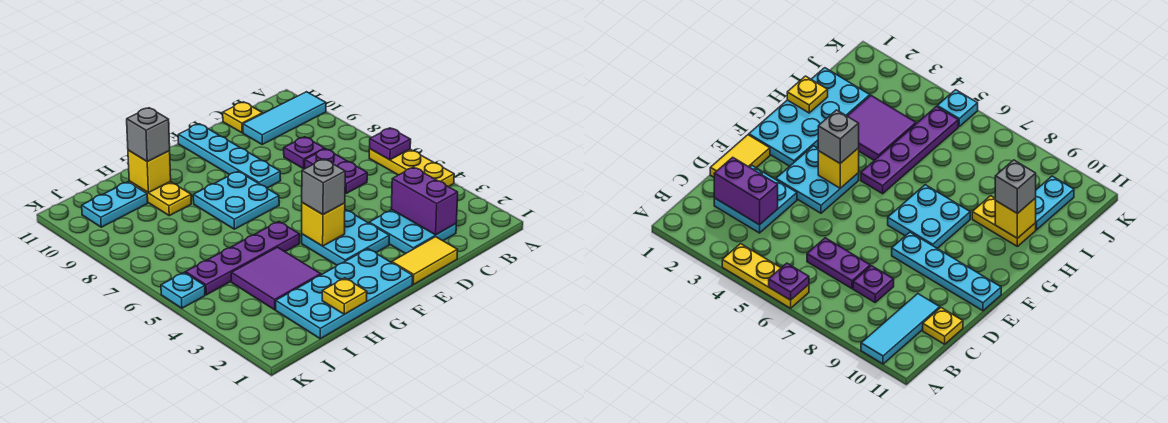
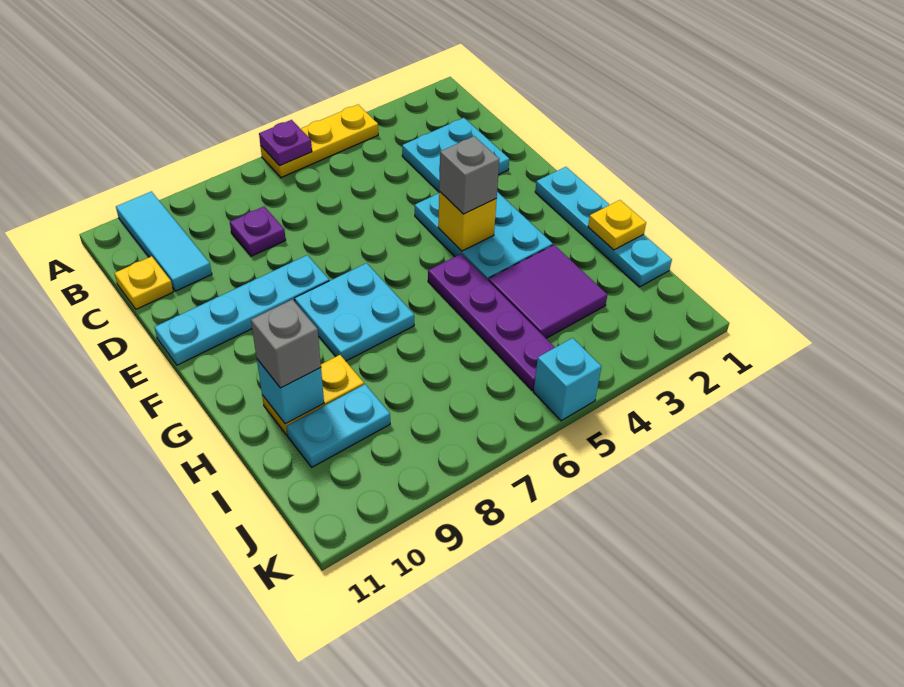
purple 1x2 brick [391,167,458,235] -> none
purple 1x2 plate [305,149,367,193] -> none
yellow 1x2 tile [392,237,458,285] -> none
cyan 2x2 plate [302,210,389,265] -> cyan 2x3 plate [415,192,553,280]
cyan 2x4 plate [276,249,413,339] -> cyan 1x4 plate [535,167,672,287]
yellow 1x1 brick [128,150,171,193] -> cyan 1x1 brick [257,359,324,424]
cyan 1x2 plate [82,182,148,227] -> cyan 1x2 plate turned to [286,384,390,467]
cyan 1x1 plate [161,272,205,308] -> cyan 1x1 brick [534,338,601,421]

